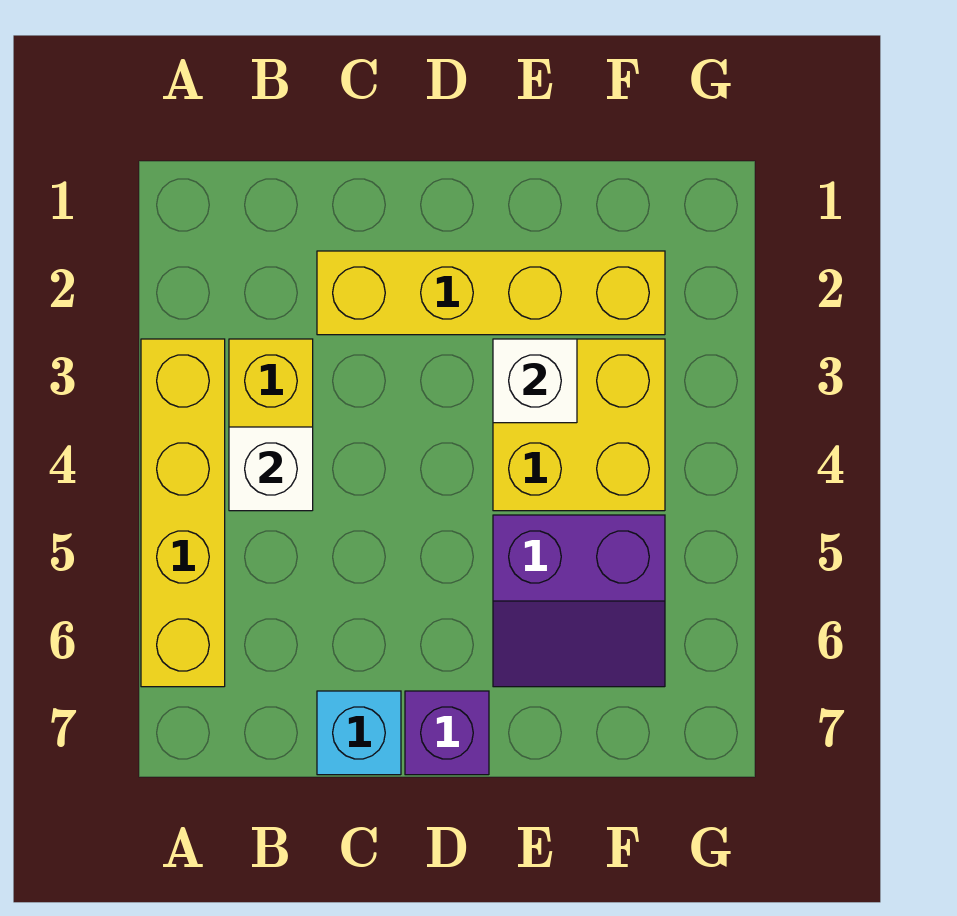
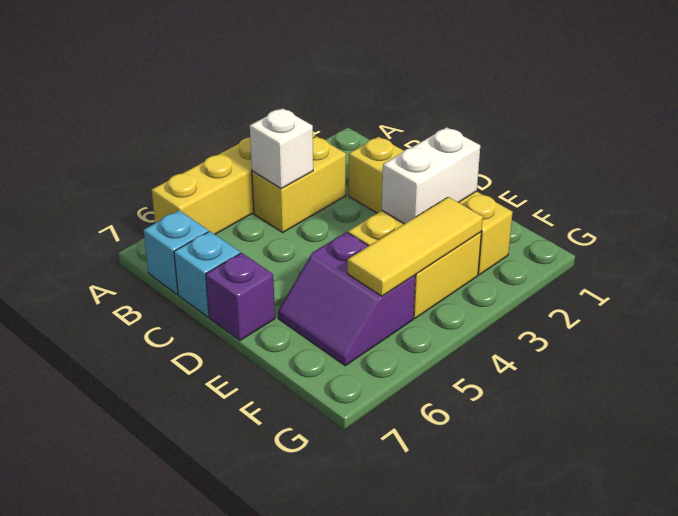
none -> cyan 1x1 brick [144,210,208,294]
white 1x1 brick [493,339,577,423] -> white 1x2 brick [382,127,480,224]
none -> yellow 1x3 tile [348,197,483,296]

